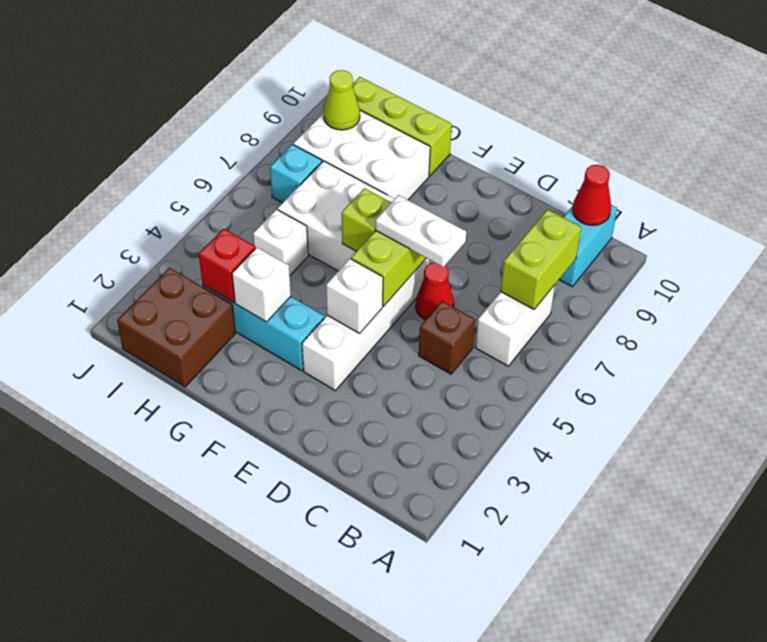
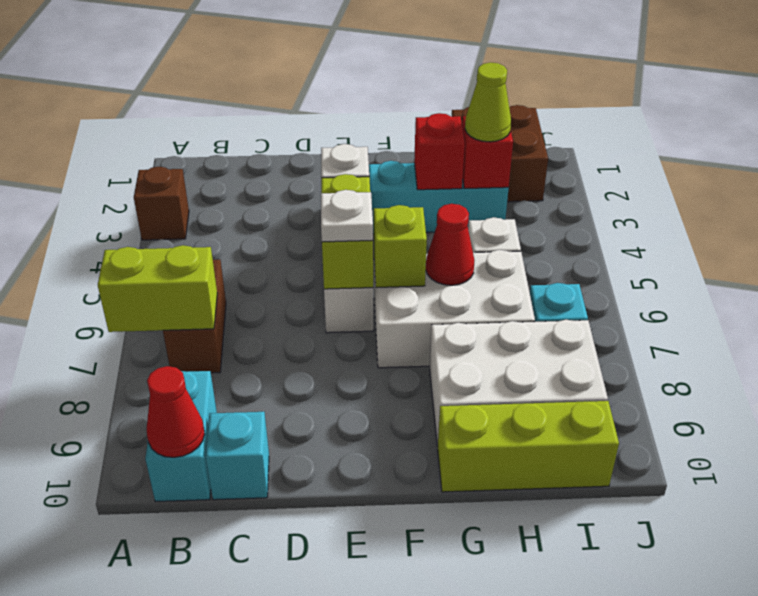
white 1x2 brick [476,285,555,366] -> brown 1x2 brick [163,260,226,373]
lime 1x2 brick [501,210,581,309] -> lime 1x2 brick turned to [98,245,217,332]
brown 1x1 brick [419,301,475,374] -> brown 1x1 brick moved to [134,167,189,240]
none -> cyan 1x1 brick [206,412,269,500]
red 1x1 cone [416,262,454,320] -> red 1x1 cone moved to [426,204,475,285]
white 1x2 plate [376,195,466,267] -> white 1x1 plate [321,190,373,242]
white 1x1 brick [232,248,291,322] -> red 1x1 brick [414,113,465,190]
lime 1x1 cone [324,70,360,130] -> lime 1x1 cone moved to [465,62,511,142]

